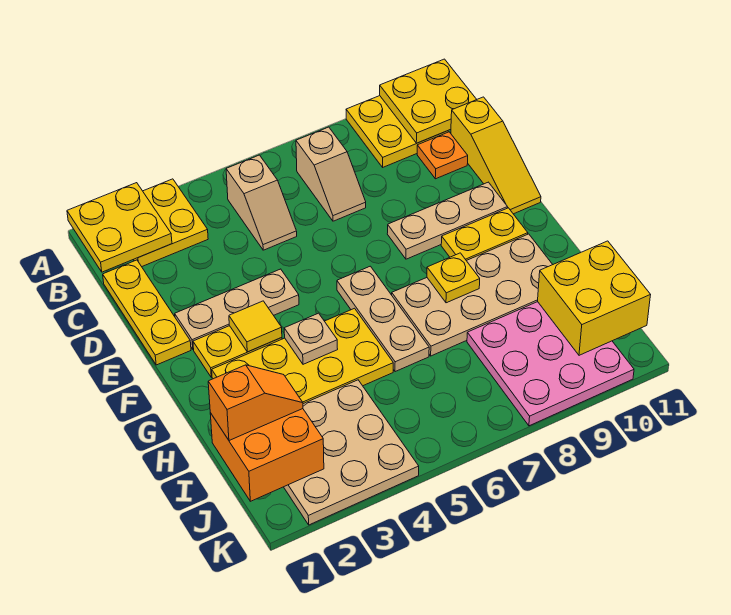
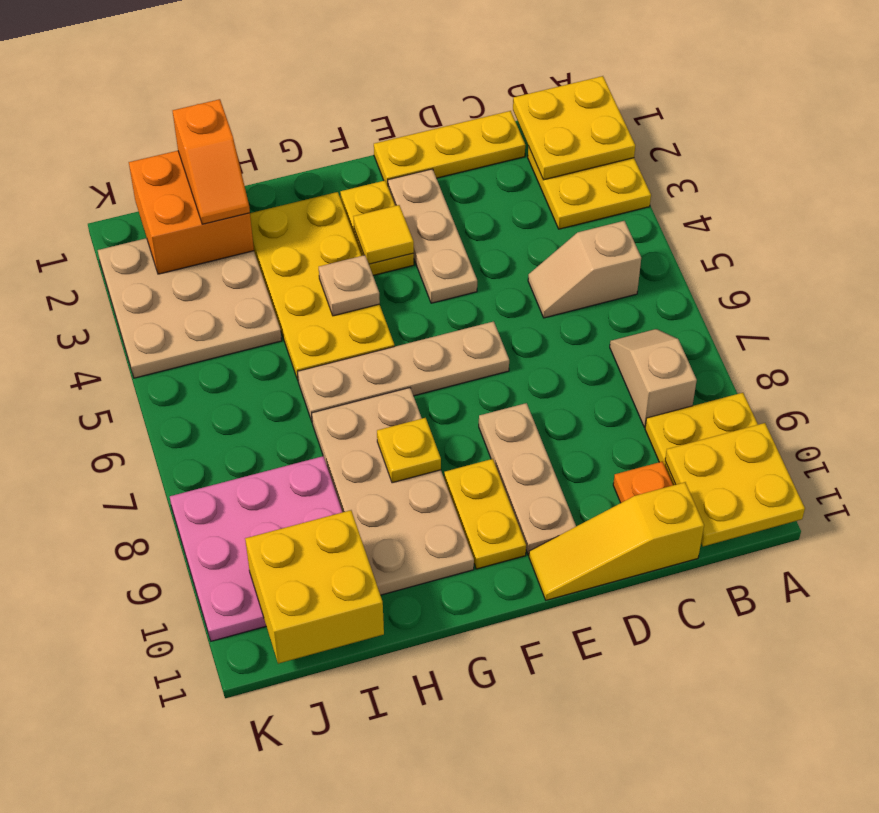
tan 1x2 slope [296,127,366,221] -> tan 1x2 slope turned to [610,329,697,427]
tan 1x3 plate [337,266,429,372] -> tan 1x4 plate [298,321,509,421]

